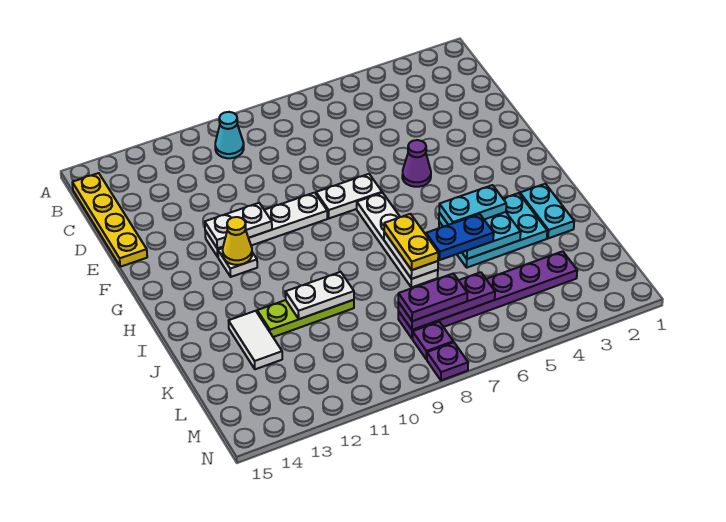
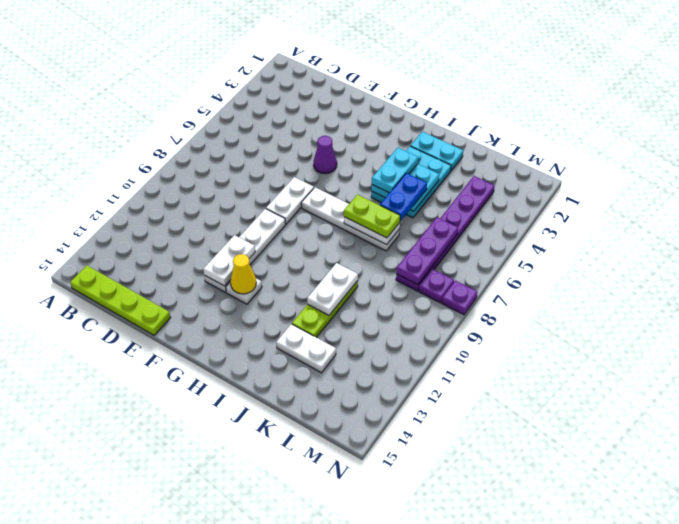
cyan 1x1 cone [215,112,244,158] -> none
yellow 1x4 plate [72,173,147,267] -> lime 1x4 plate [70,266,170,335]
yellow 1x2 plate [384,214,438,270] -> lime 1x2 plate [344,195,400,238]
white 1x2 tile [229,311,282,369] -> white 1x2 plate [276,324,336,373]
purple 1x2 plate [398,274,467,321] -> none

